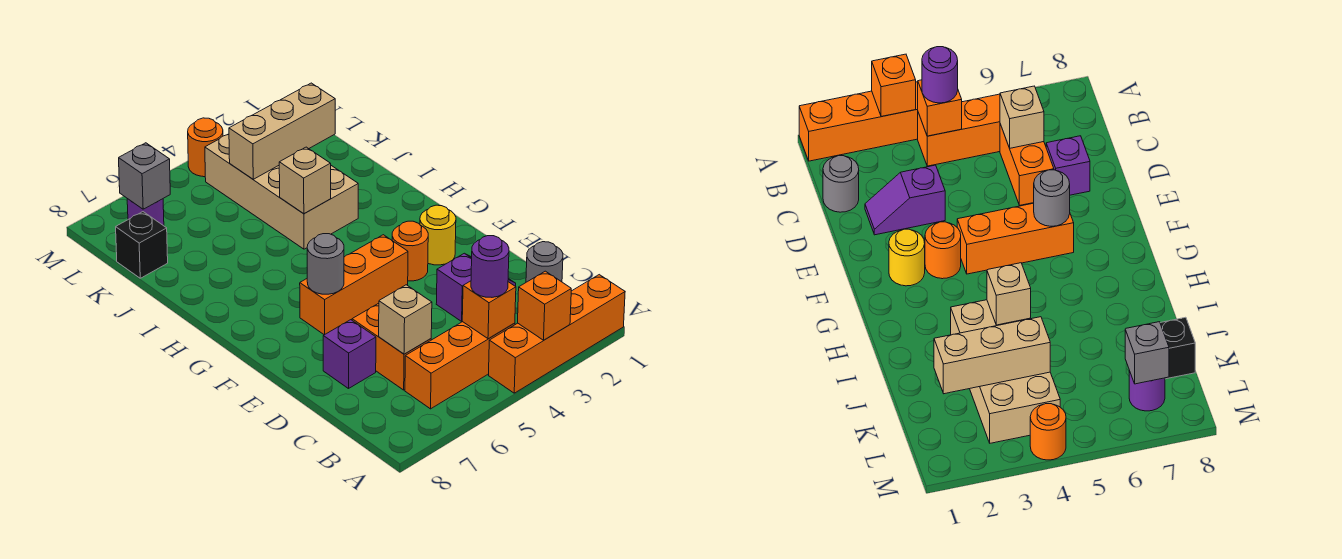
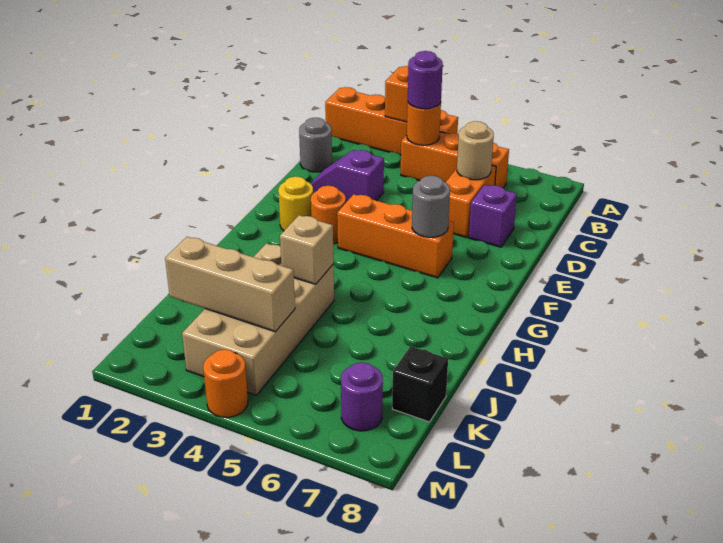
orange 1x1 brick [462,281,516,339] -> orange 1x1 round brick [407,103,441,145]
tan 1x1 brick [379,285,432,354] -> tan 1x1 round brick [457,121,494,180]
grey 1x1 brick [119,143,170,209] -> none

